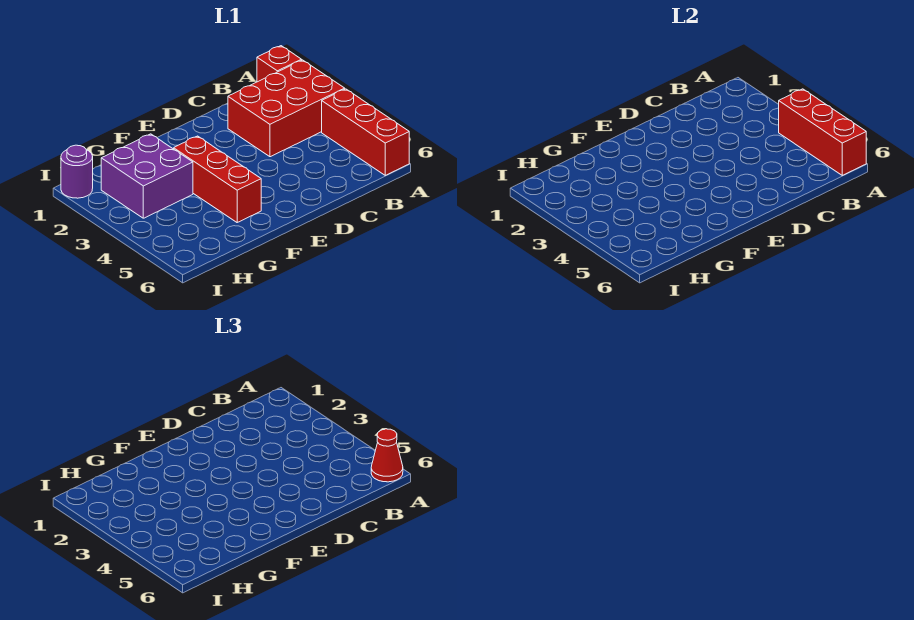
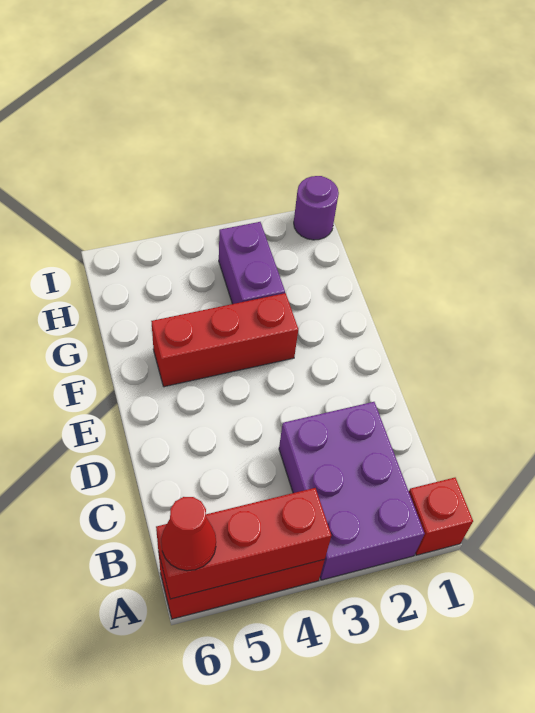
red 2x3 brick [228,60,345,157] -> purple 2x3 brick [279,402,425,580]
purple 2x2 brick [101,134,193,218] -> purple 1x2 brick [219,222,285,304]

